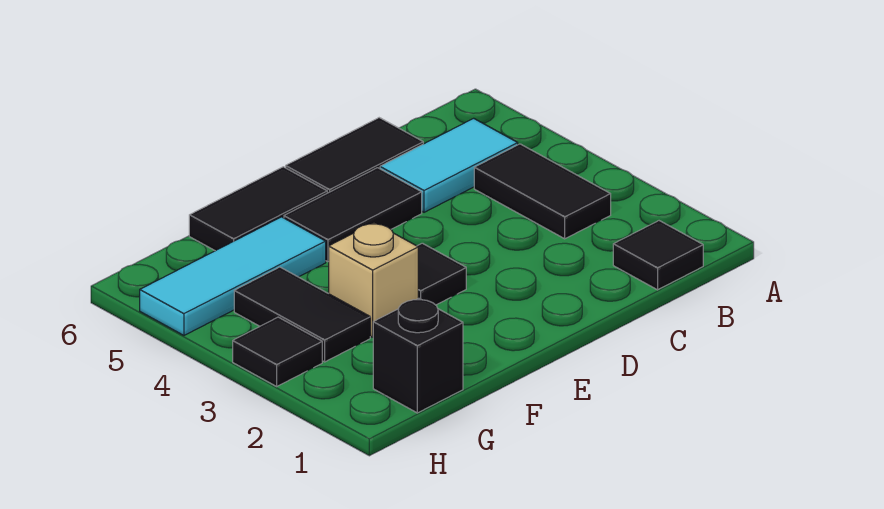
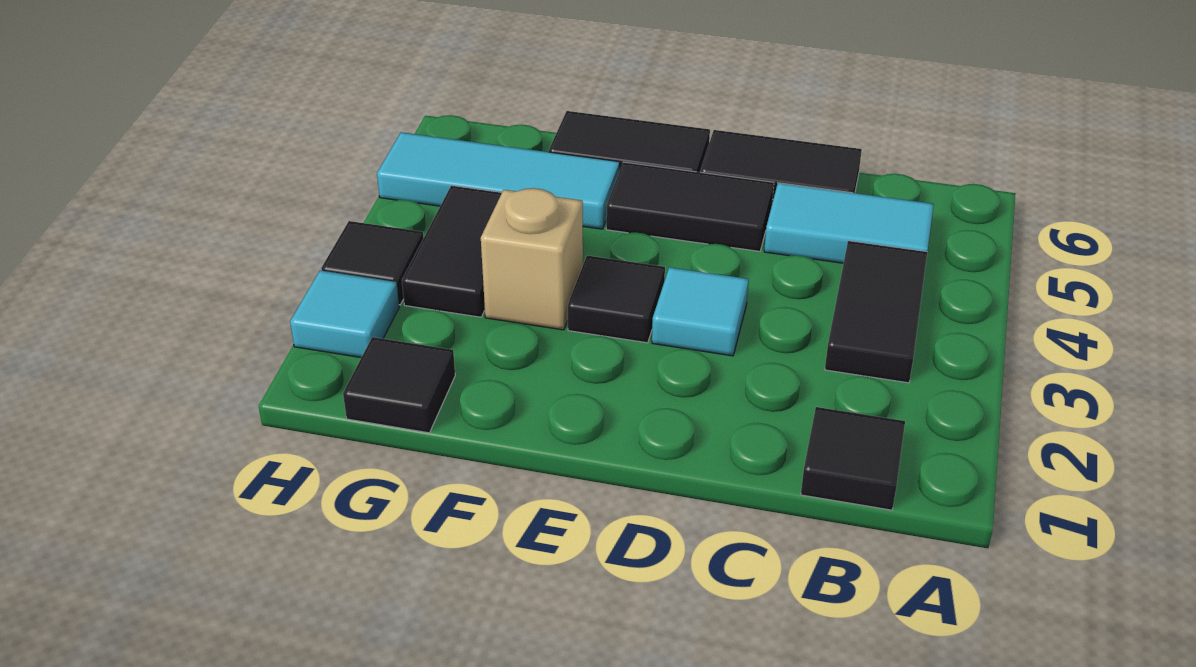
none -> cyan 1x1 tile [652,267,749,356]
black 1x1 brick [373,298,463,413] -> black 1x1 tile [343,337,455,433]
none -> cyan 1x1 tile [290,271,399,357]

